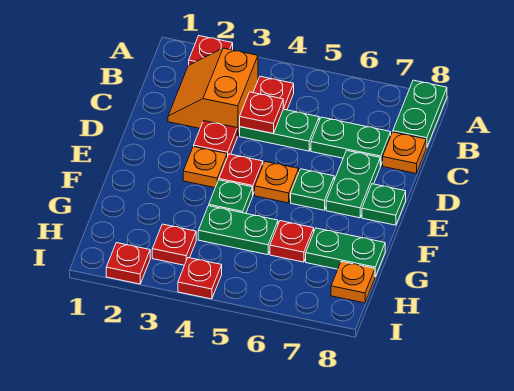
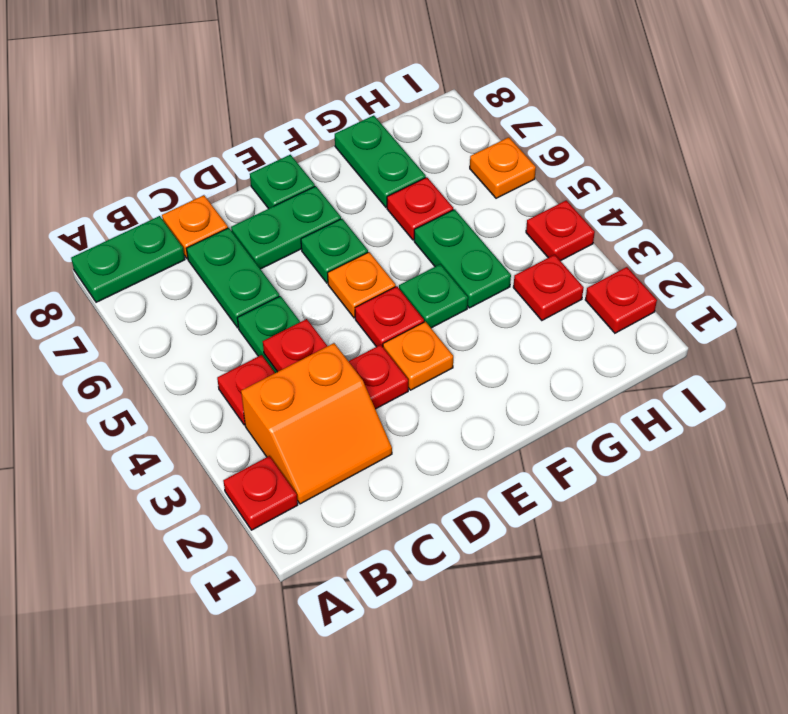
orange 1x1 plate [331,261,375,303] -> orange 1x1 plate moved to [470,137,536,198]

